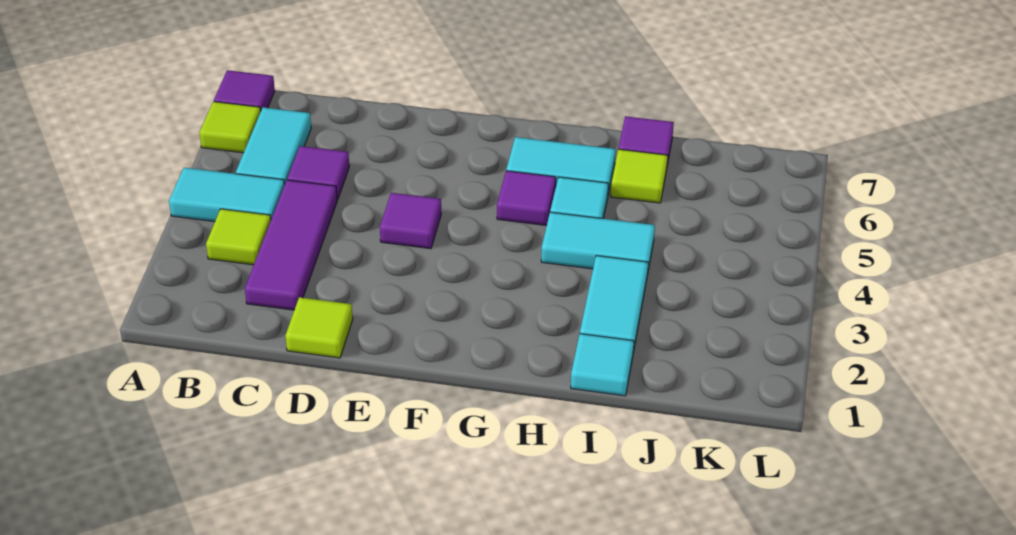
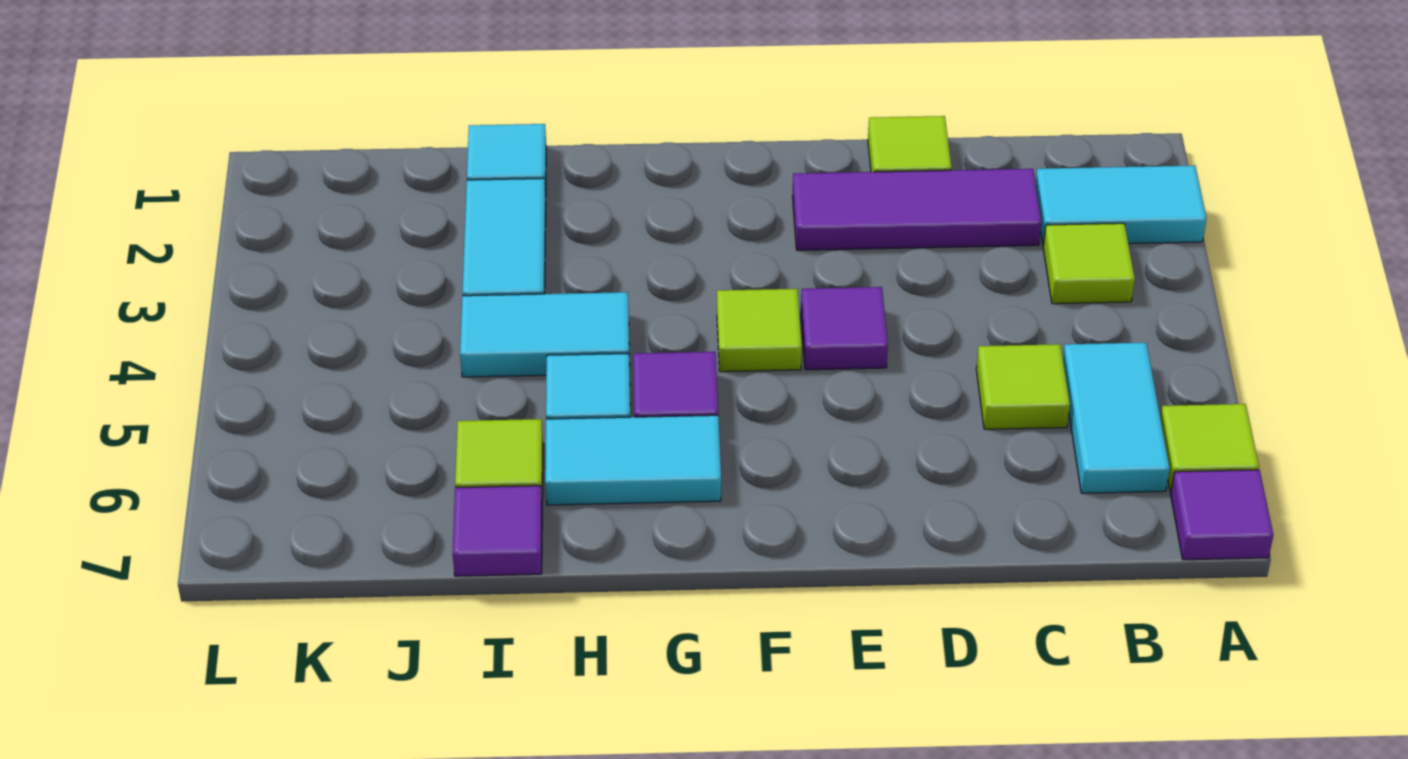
cyan 1x2 tile [169,168,285,222] -> cyan 1x2 tile moved to [1035,166,1207,245]
purple 1x3 tile [245,180,337,310] -> purple 1x3 tile turned to [792,169,1041,250]
purple 1x1 tile [287,146,349,200] -> lime 1x1 tile [976,344,1070,429]
none -> lime 1x1 tile [717,289,802,372]

